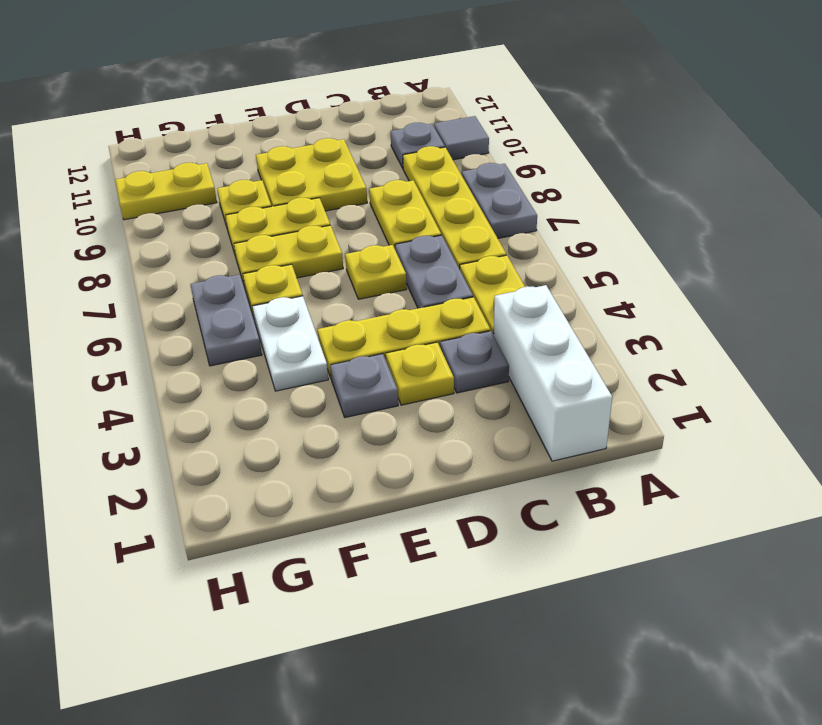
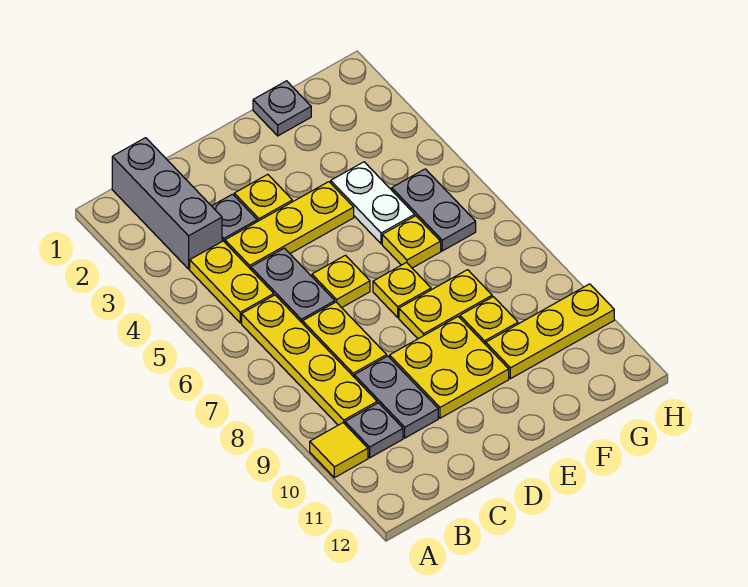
grey 1x2 plate [462,163,537,238] -> grey 1x2 plate moved to [354,356,438,438]
grey 1x1 tile [434,116,489,160] -> yellow 1x1 tile [310,423,368,478]
white 1x3 brick [494,285,612,461] -> grey 1x3 brick [112,138,222,269]
grey 1x1 plate [330,354,398,417] -> grey 1x1 plate moved to [253,81,311,136]
yellow 1x2 plate [234,225,343,287] -> yellow 1x1 plate [373,263,431,317]
yellow 1x2 plate [115,163,217,220] -> yellow 1x3 plate [486,284,614,379]

